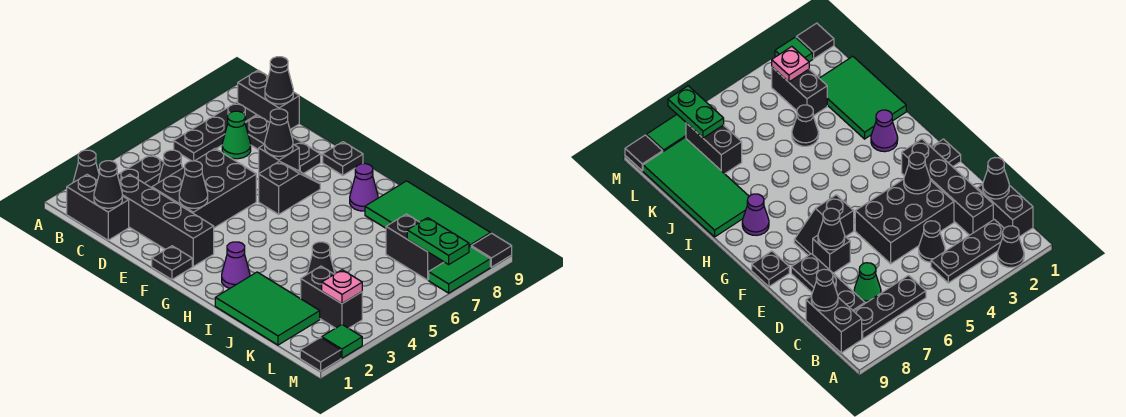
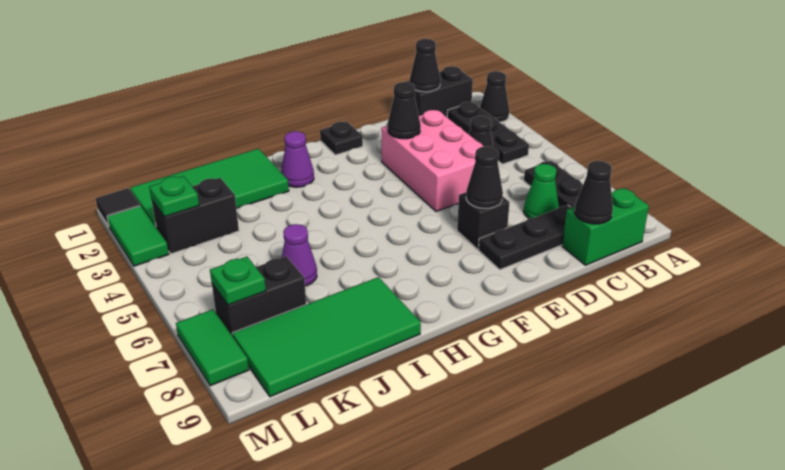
black 1x2 brick [238,70,299,129] -> green 1x2 brick [562,188,649,265]
black 1x4 brick [119,174,214,266] -> none
black 2x3 brick [152,149,256,228] -> pink 2x3 brick [381,110,484,211]
black 1x2 slope [259,161,320,214] -> none
black 1x1 plate [323,142,363,175] -> none
purple 1x1 cone [350,164,378,211] -> purple 1x1 cone moved to [282,224,317,286]
green 2x3 tile [215,272,320,345] -> green 2x4 tile [130,149,289,226]
black 1x1 cone [307,242,335,274] -> none
pink 1x1 plate [322,270,362,304] -> green 1x1 plate [149,176,199,217]
green 1x2 plate [407,218,469,264] -> green 1x1 plate [210,257,266,305]
green 1x1 tile [322,325,362,358] -> green 1x2 tile [107,206,169,266]
black 1x1 tile [471,233,512,267] -> none

